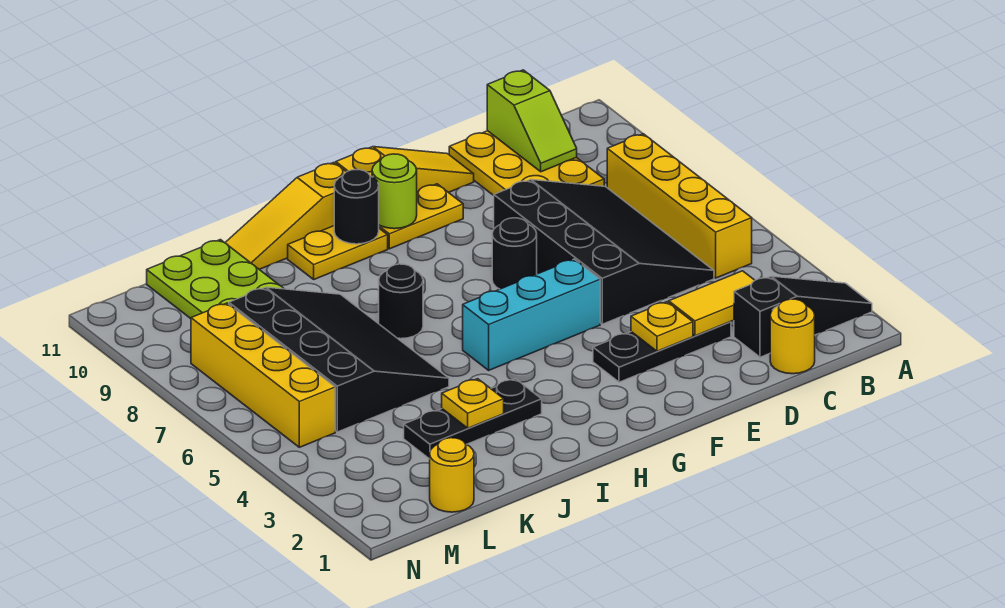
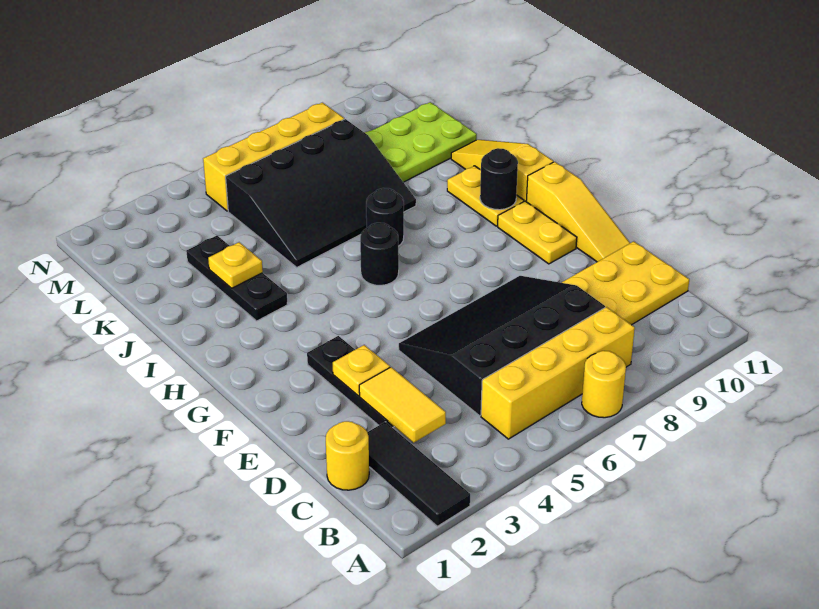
black 1x3 slope [734,276,872,357] -> black 1x3 tile [367,422,470,526]
black 3x4 slope [494,180,714,324] -> black 3x4 slope turned to [399,276,605,416]
lime 1x2 slope [487,70,577,172] -> none
cyan 1x3 brick [463,259,600,370] -> none
black 1x1 round brick [492,218,537,289] -> black 1x1 round brick moved to [360,223,399,285]
lime 1x1 round brick [372,154,417,229] -> none
yellow 1x1 round brick [430,438,474,512] -> yellow 1x1 round brick moved to [582,351,626,418]

